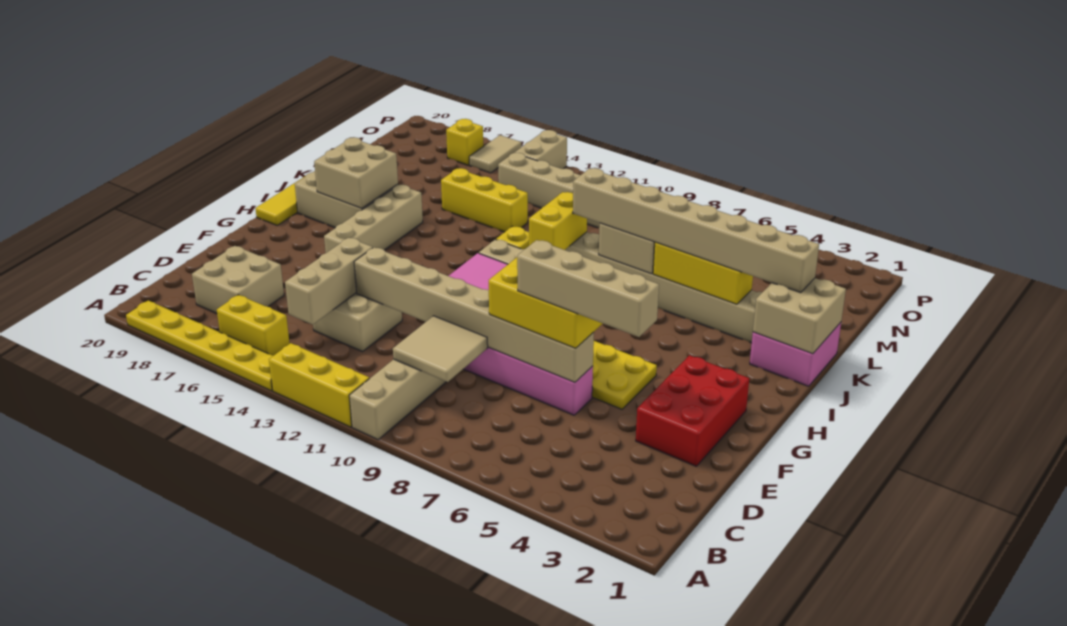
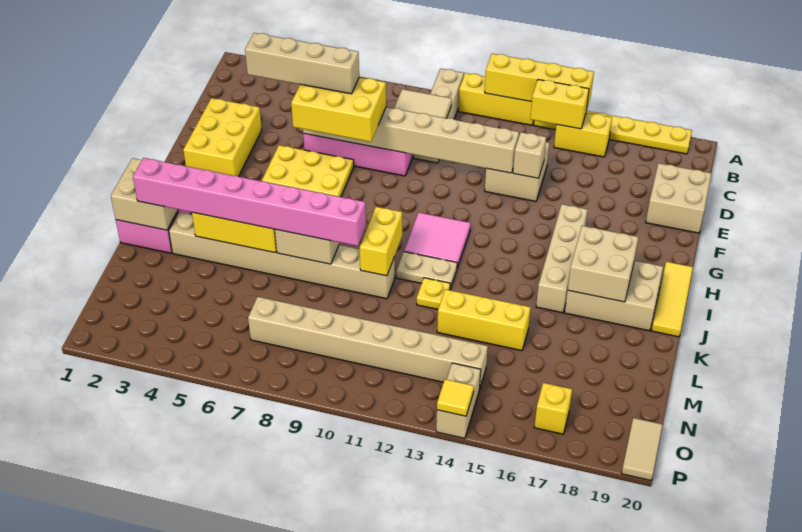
none -> yellow 1x4 brick [485,54,594,108]
none -> yellow 1x2 brick [530,79,589,129]
tan 1x3 brick [285,238,373,325] -> tan 1x1 brick [513,132,546,178]
tan 2x2 brick [192,246,284,314] -> tan 2x2 brick moved to [646,163,712,233]
red 2x3 brick [636,355,749,466] -> yellow 2x3 brick [183,98,262,177]
tan 1x8 brick [573,168,819,293] -> pink 1x8 brick [133,158,366,246]
tan 1x2 tile [469,135,521,173] -> tan 1x2 tile moved to [622,418,663,480]
none -> yellow 1x1 tile [437,379,474,416]

